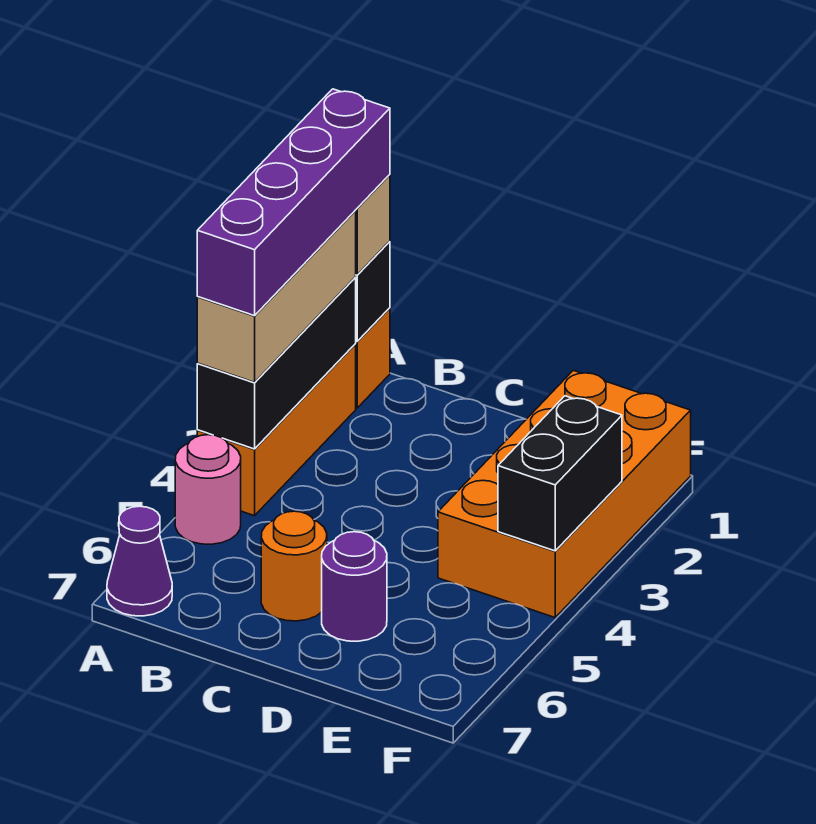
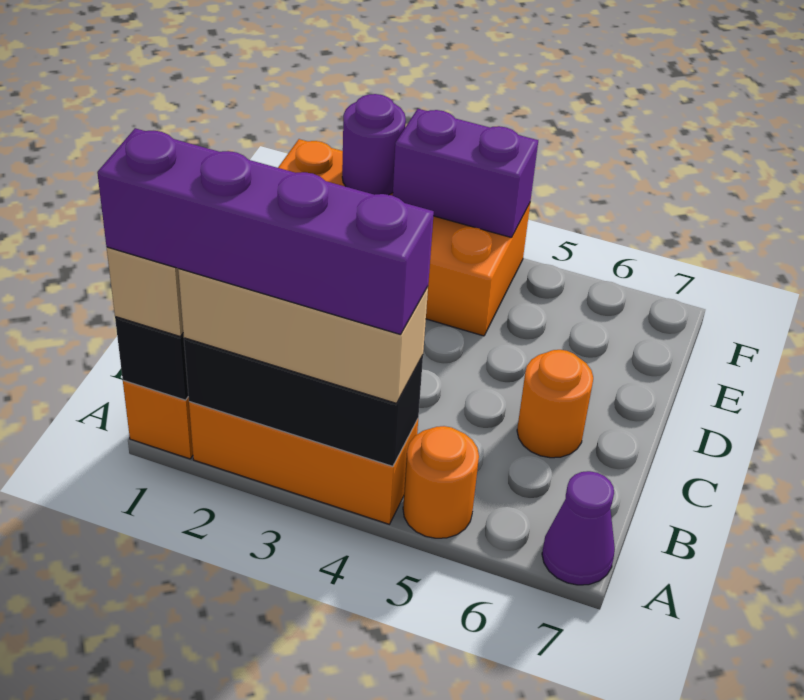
pink 1x1 round brick [175,435,241,544] -> orange 1x1 round brick [403,426,479,538]
purple 1x1 round brick [322,532,387,641] -> purple 1x1 round brick moved to [342,94,406,195]
black 1x2 brick [498,396,622,551] -> purple 1x2 brick [393,109,538,238]

